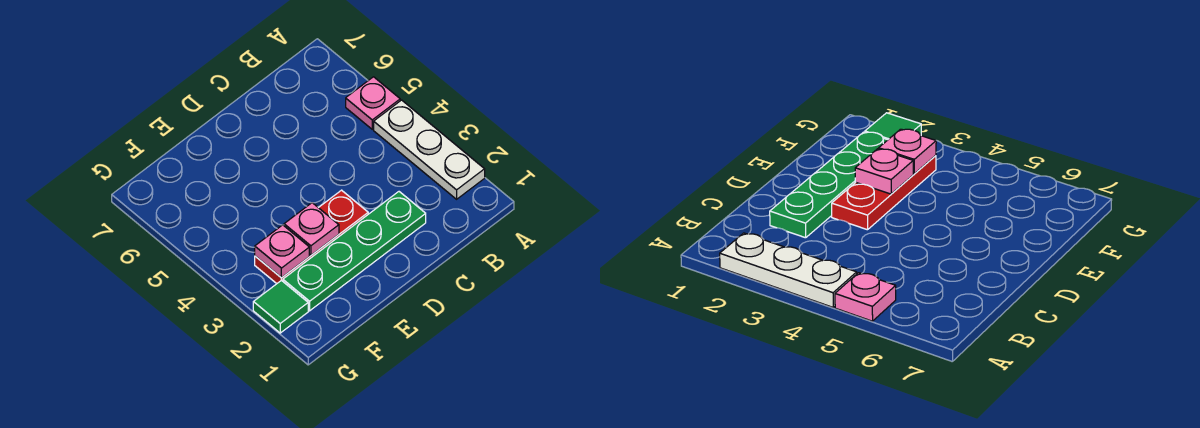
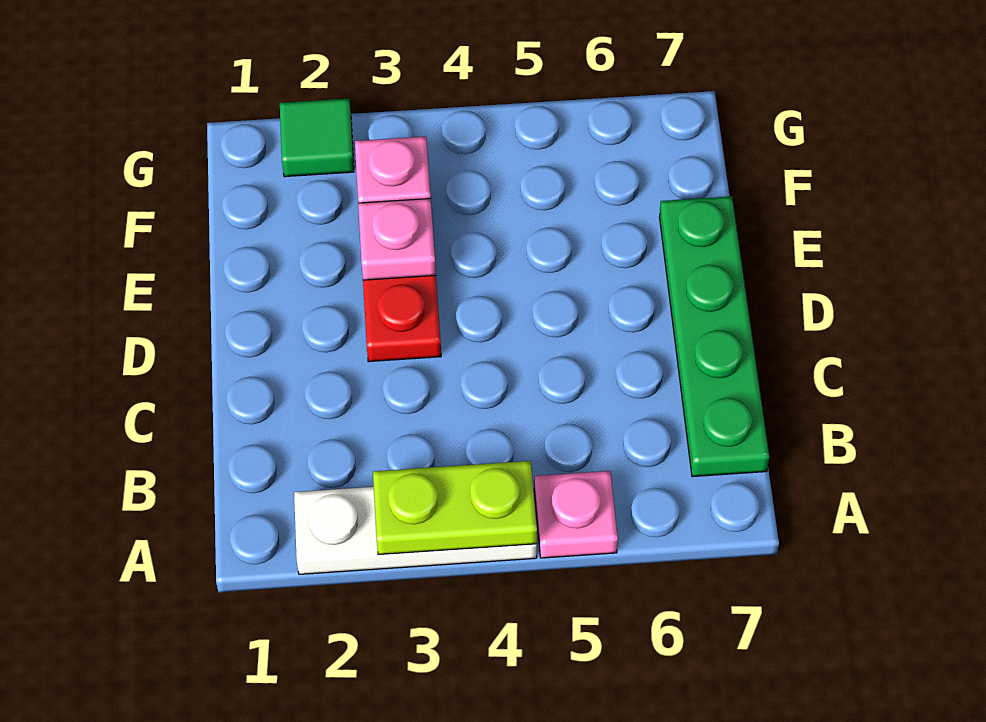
none -> lime 1x2 plate [373,461,537,555]
green 1x4 plate [283,192,426,311] -> green 1x4 plate moved to [660,196,769,477]

